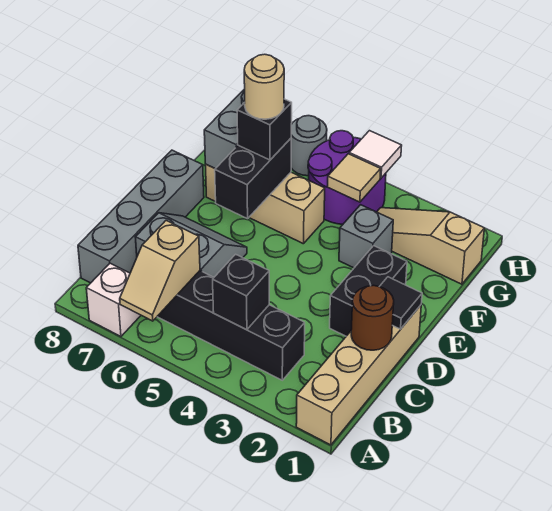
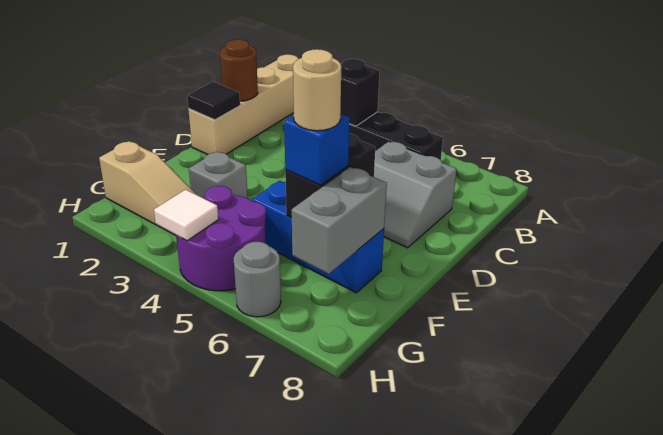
tan 1x2 slope [120,221,200,321] -> none
white 1x1 brick [86,263,141,336] -> none
grey 1x4 brick [78,150,204,283] -> none
black 1x2 brick [330,246,407,336] -> none
tan 1x3 brick [205,164,325,244] -> blue 1x3 brick [252,181,384,293]
black 1x1 brick [237,99,292,160] -> blue 1x1 brick [284,114,350,185]
tan 1x1 tile [327,154,381,202] -> none

